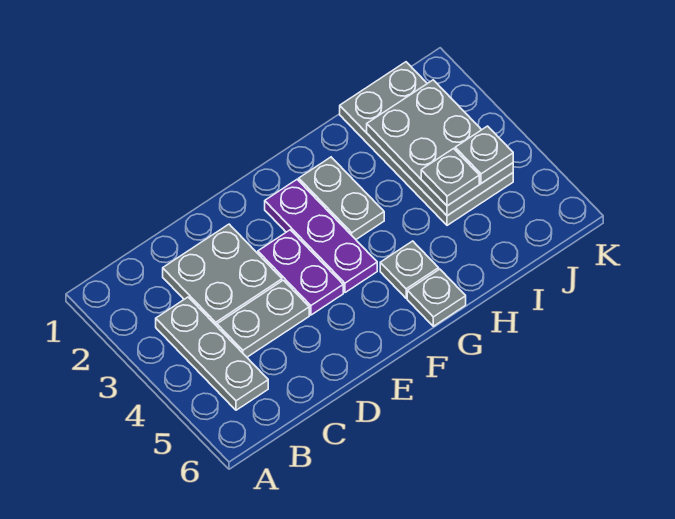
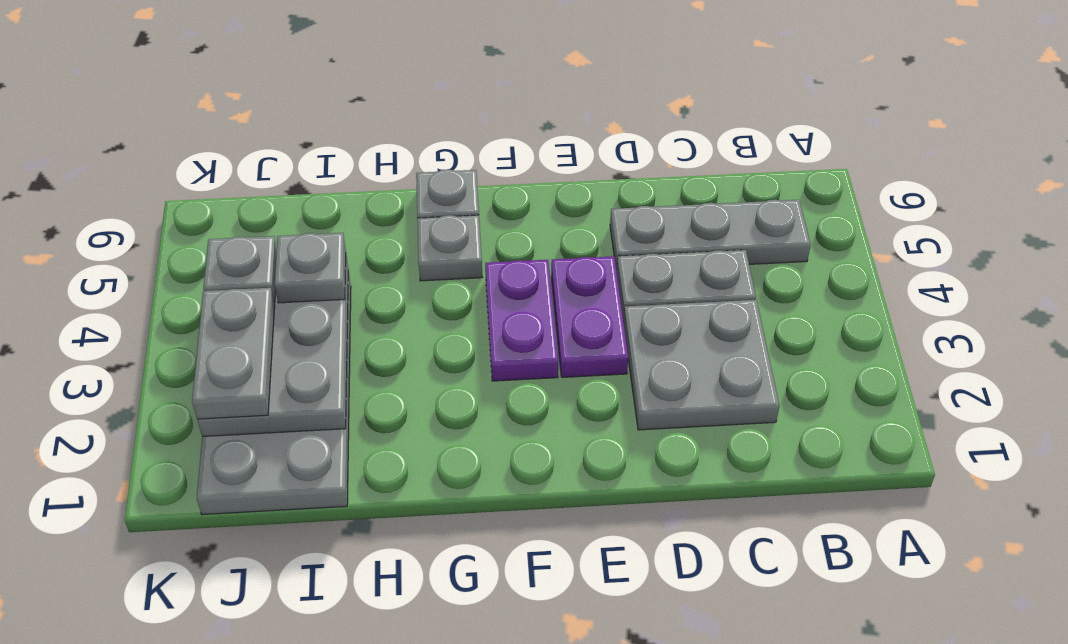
grey 1x3 plate [156,297,268,410] -> grey 1x3 plate turned to [610,200,811,271]
purple 1x3 plate [265,180,377,293] -> purple 1x2 plate [485,260,558,381]
grey 1x2 plate [299,157,384,239] -> grey 1x2 plate moved to [192,288,275,419]

